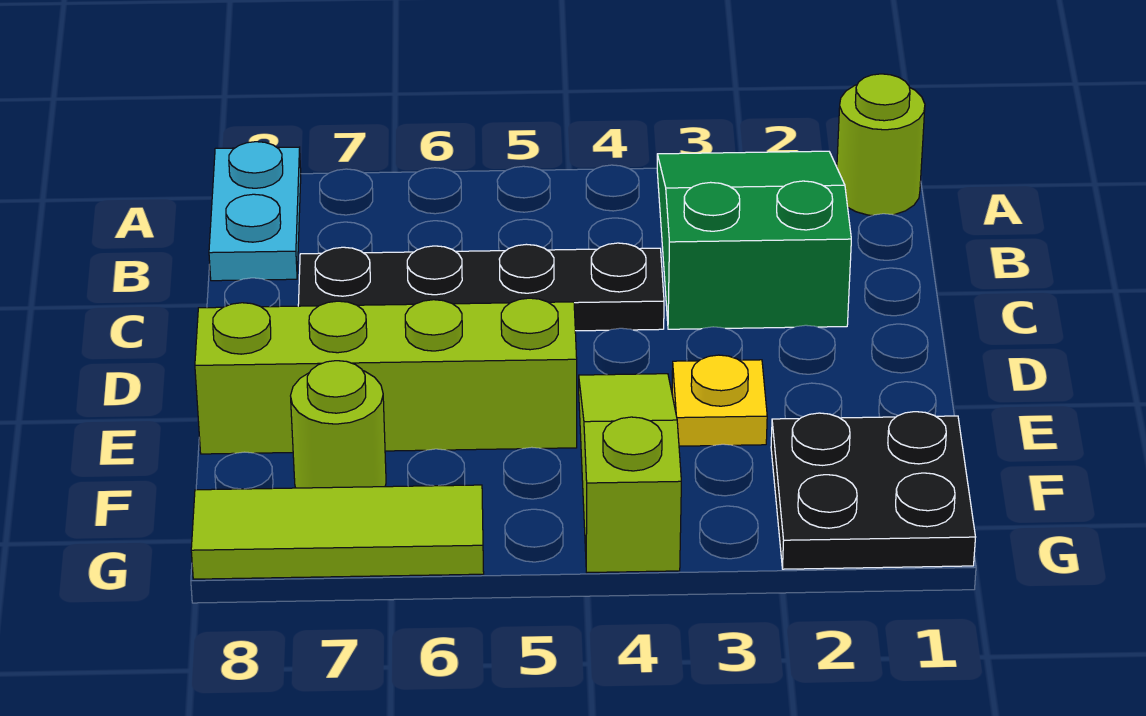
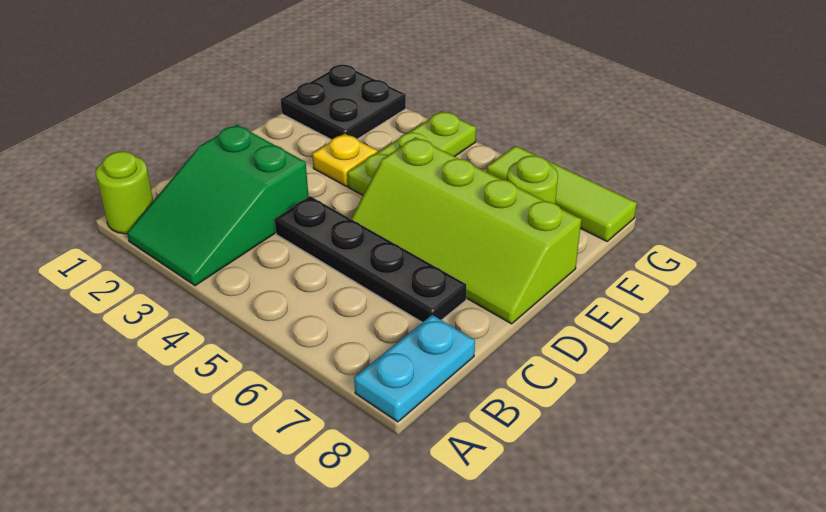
lime 1x3 slope [579,374,681,572] -> lime 1x3 plate [347,111,476,195]

